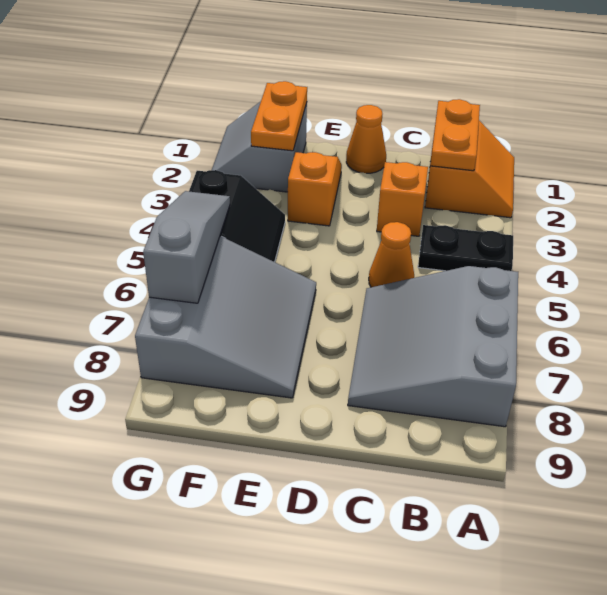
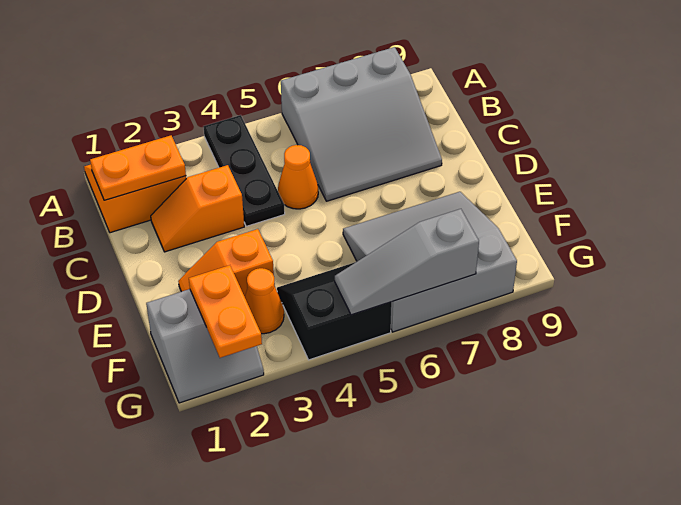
black 1x2 plate [418,225,513,271] -> black 1x3 plate [203,115,285,226]
orange 1x1 cone [346,105,386,173] -> orange 1x1 cone moved to [245,268,284,334]
orange 1x2 plate [251,81,307,151] -> orange 1x2 plate turned to [189,265,262,358]

